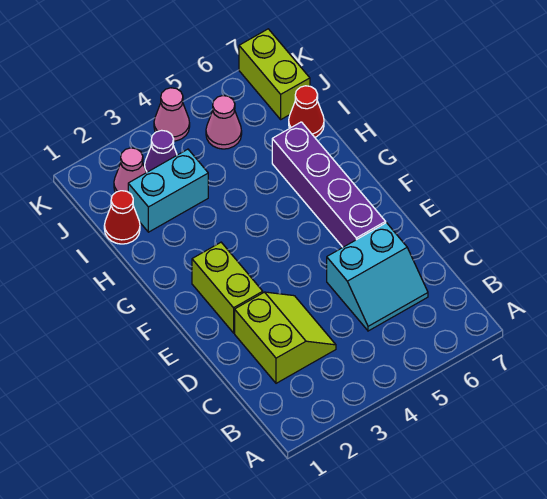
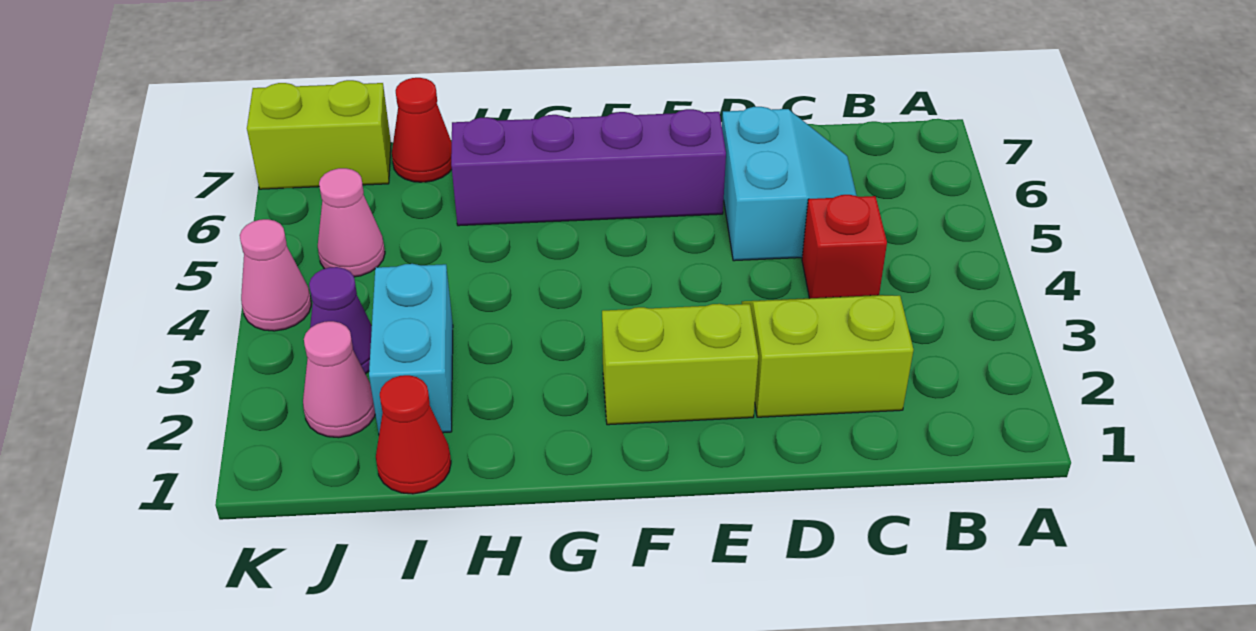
none -> red 1x1 brick [802,195,887,298]

